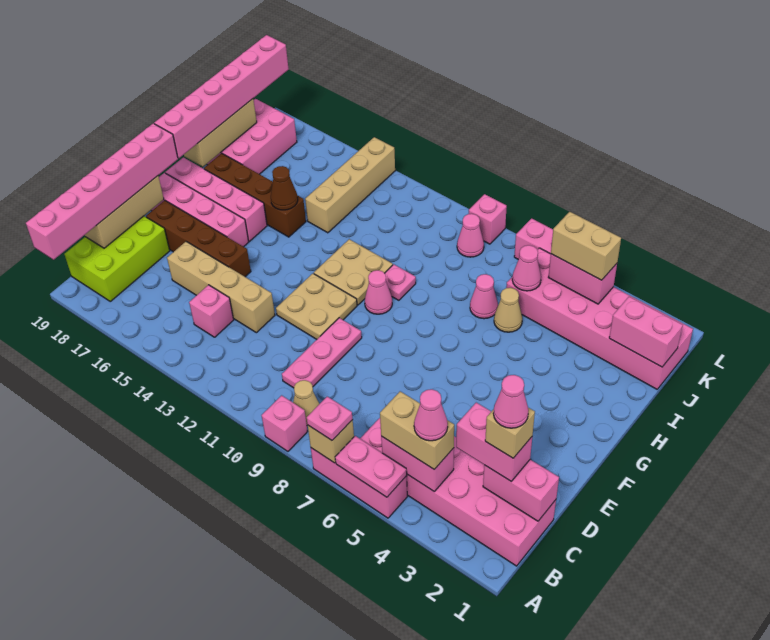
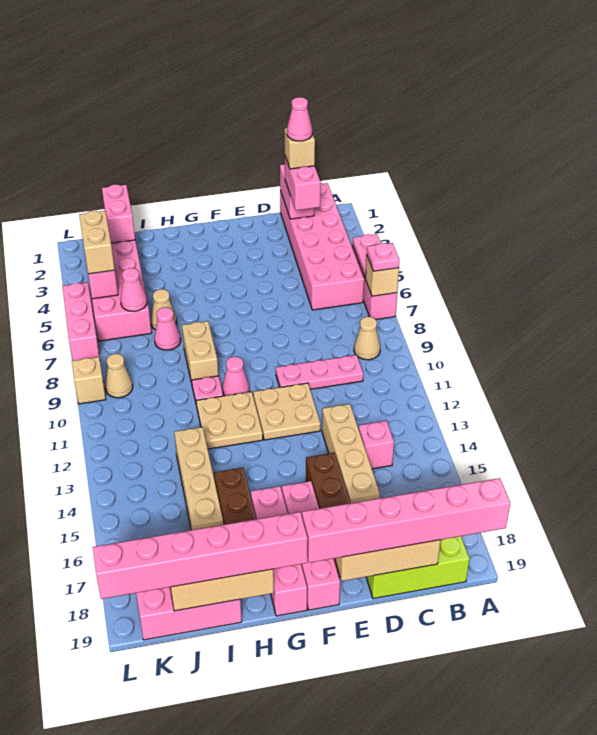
pink 1x1 brick [262,395,307,451] -> none
pink 1x2 brick [381,436,454,492] -> none
tan 1x2 brick [380,391,454,469] -> tan 1x2 brick moved to [182,321,218,383]
pink 1x1 cone [414,389,448,441] -> none
brown 1x1 cone [271,166,298,210] -> none
tan 1x4 brick [305,137,395,233] -> tan 1x4 brick turned to [174,427,223,530]
pink 1x1 cone [457,214,484,257] -> tan 1x1 cone [105,354,133,398]
pink 1x1 brick [469,194,507,244] -> tan 1x1 brick [72,357,106,404]

